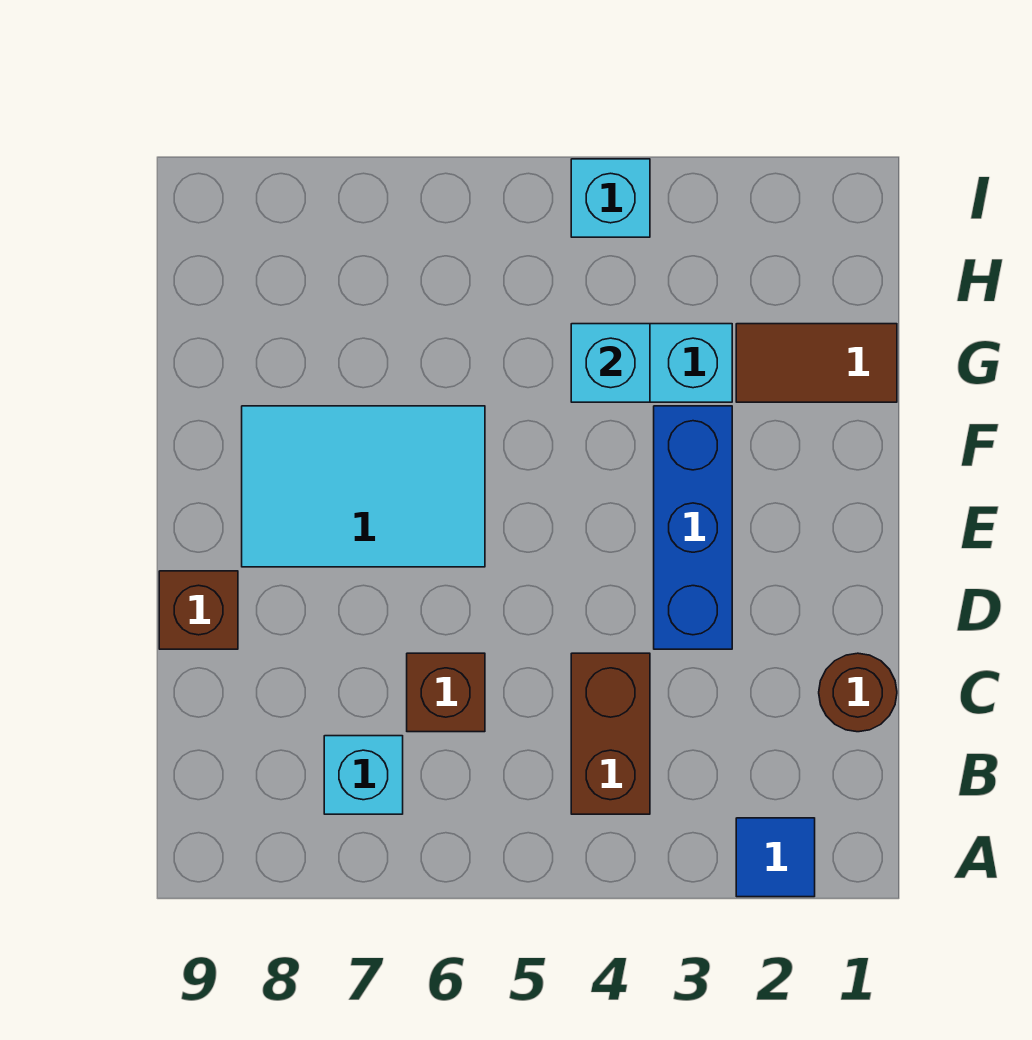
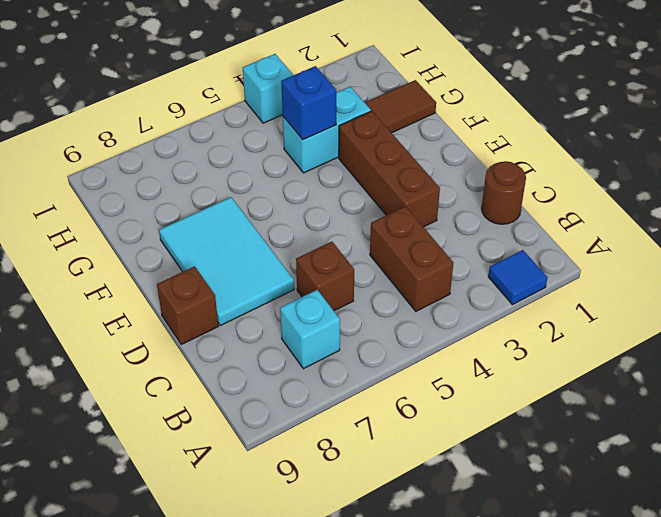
blue 1x3 brick [654,406,732,649] -> brown 1x3 brick [339,111,440,227]
cyan 2x3 tile [242,406,485,567] -> cyan 2x3 tile turned to [159,197,294,326]
cyan 1x1 brick [571,324,650,402] -> blue 1x1 brick [281,66,336,140]

